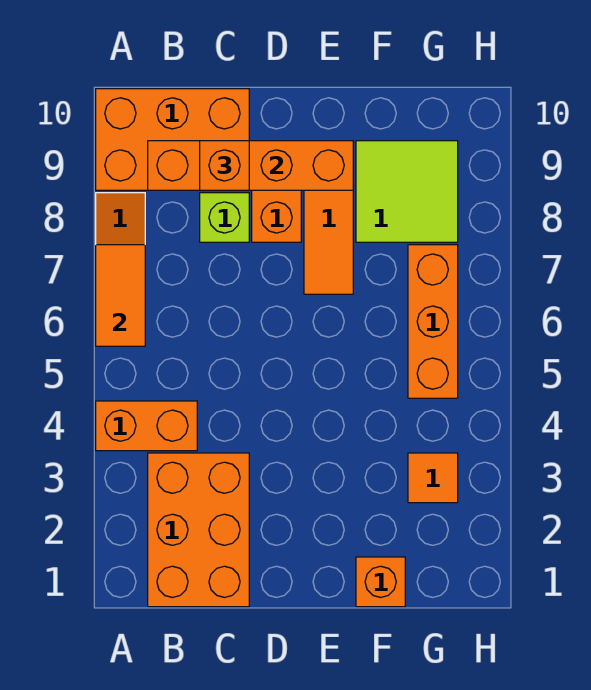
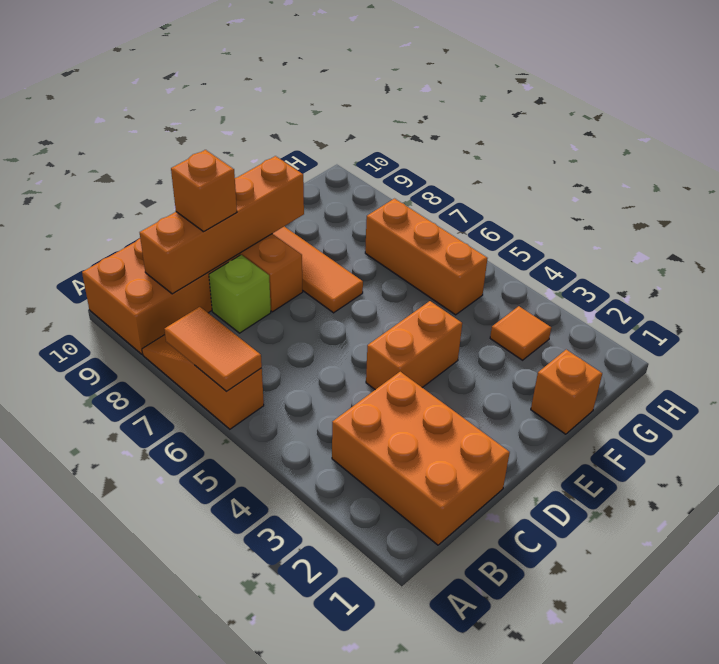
orange 1x2 brick [96,401,197,451] -> orange 1x2 brick moved to [366,301,462,390]
lime 2x2 tile [356,141,458,242] -> none

